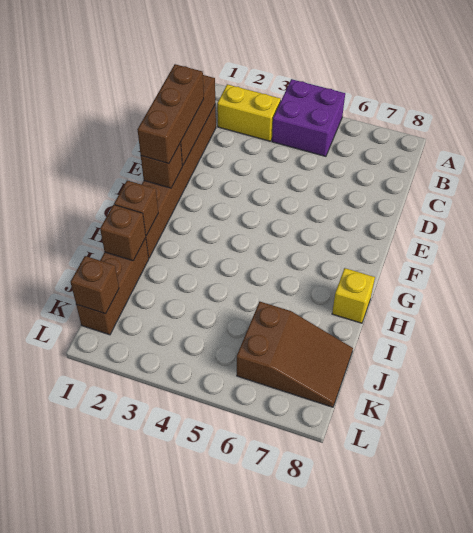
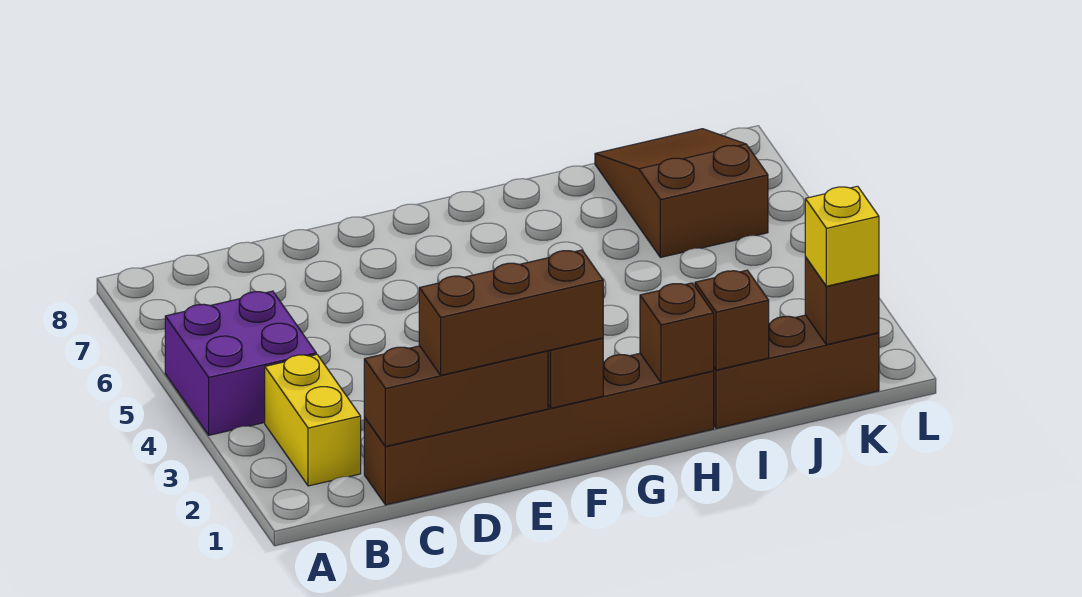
yellow 1x1 brick [332,268,375,323] -> yellow 1x1 brick moved to [805,186,879,286]

